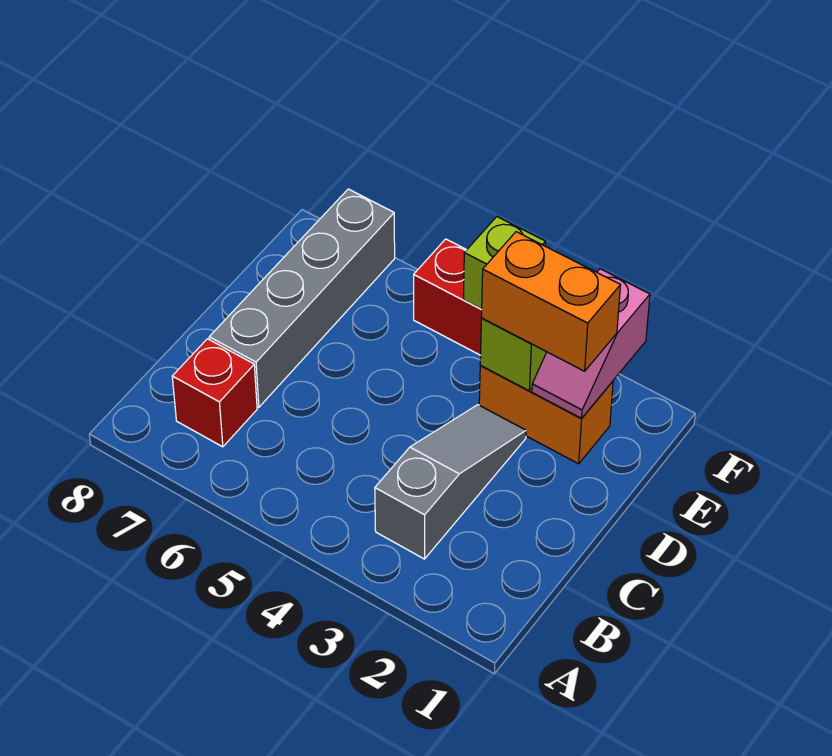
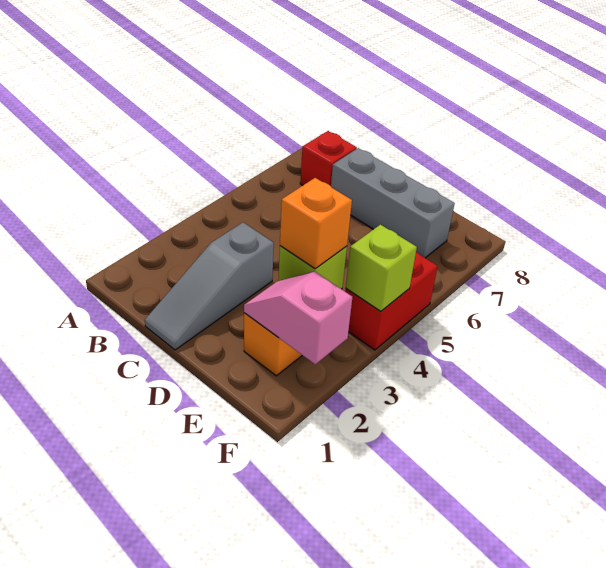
grey 1x3 slope [375,405,526,559] -> grey 1x3 slope turned to [145,222,274,350]
grey 1x4 brick [209,189,395,407] -> grey 1x3 brick [331,148,455,258]
orange 1x2 brick [481,232,620,371] -> orange 1x1 brick [280,178,352,269]

